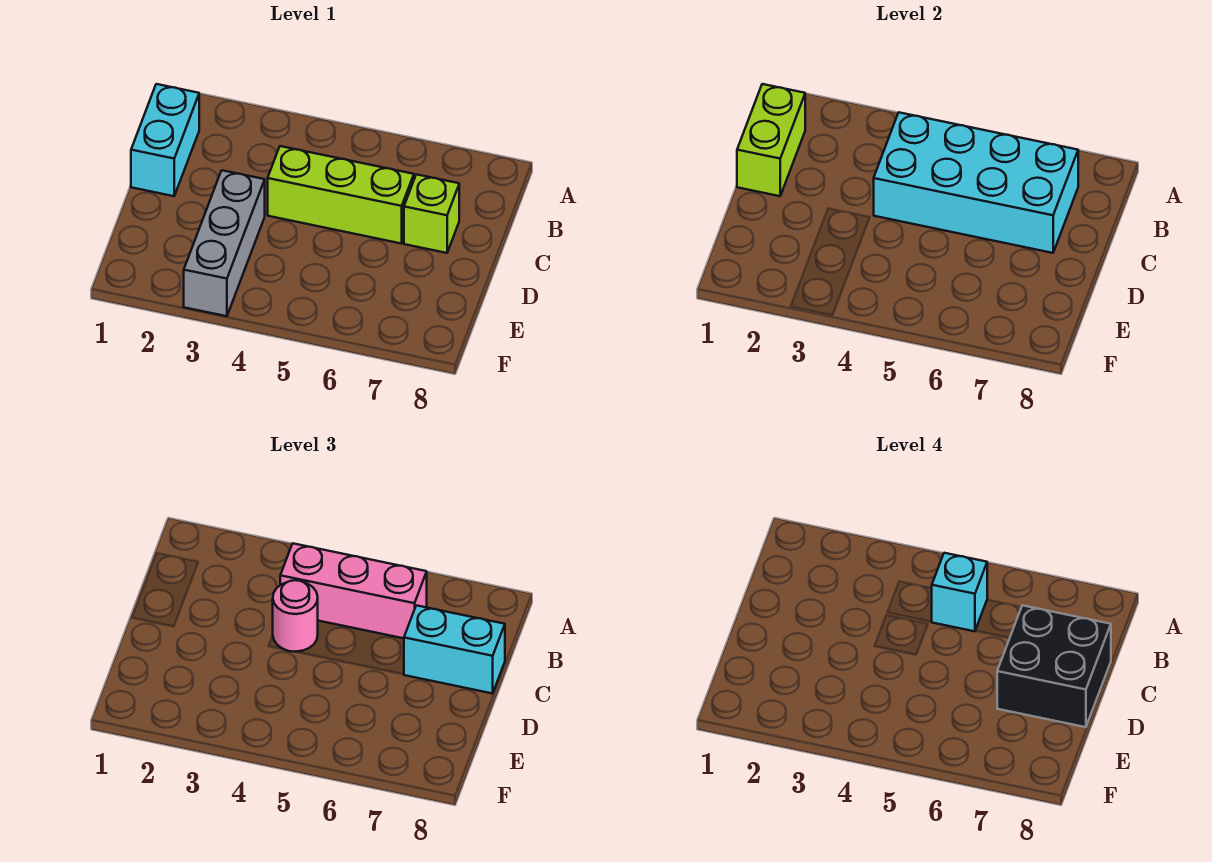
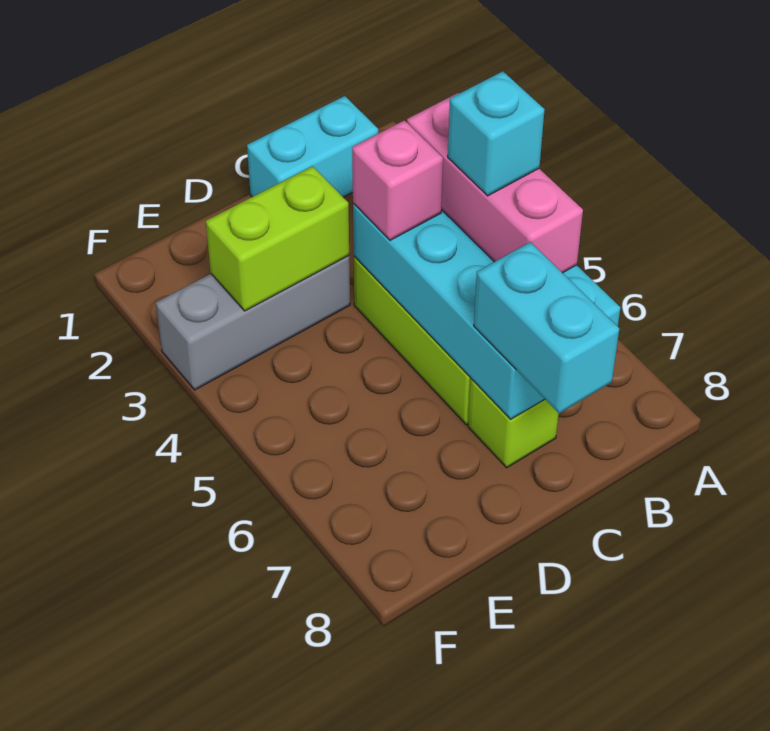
lime 1x2 brick [737,84,805,196] -> lime 1x2 brick moved to [206,166,349,311]
pink 1x1 round brick [273,580,318,652] -> pink 1x1 brick [352,120,443,240]
black 2x2 brick [997,605,1111,727] -> none

